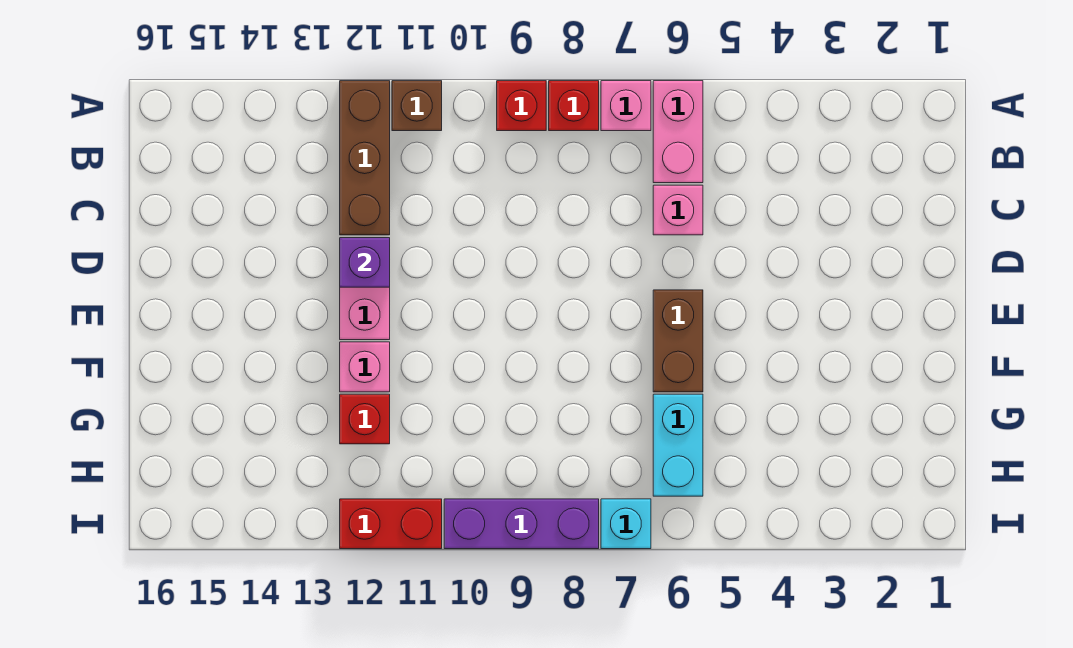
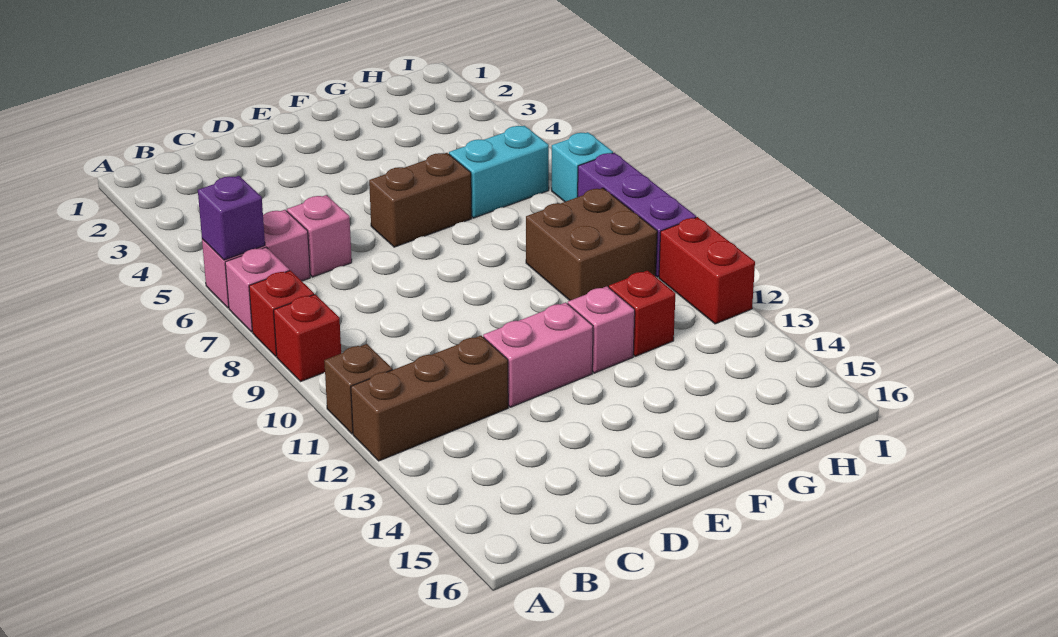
purple 1x1 brick [340,238,390,287] -> purple 1x1 brick moved to [198,176,265,260]
none -> brown 2x2 brick [526,188,657,300]

